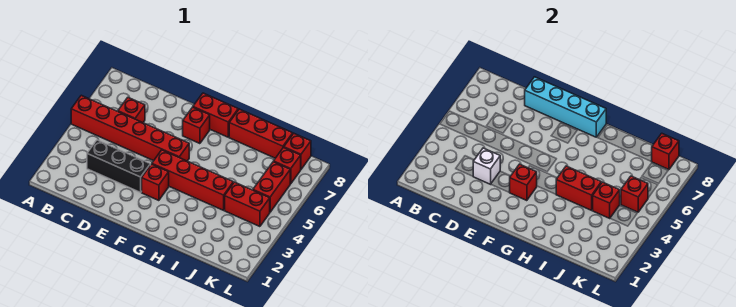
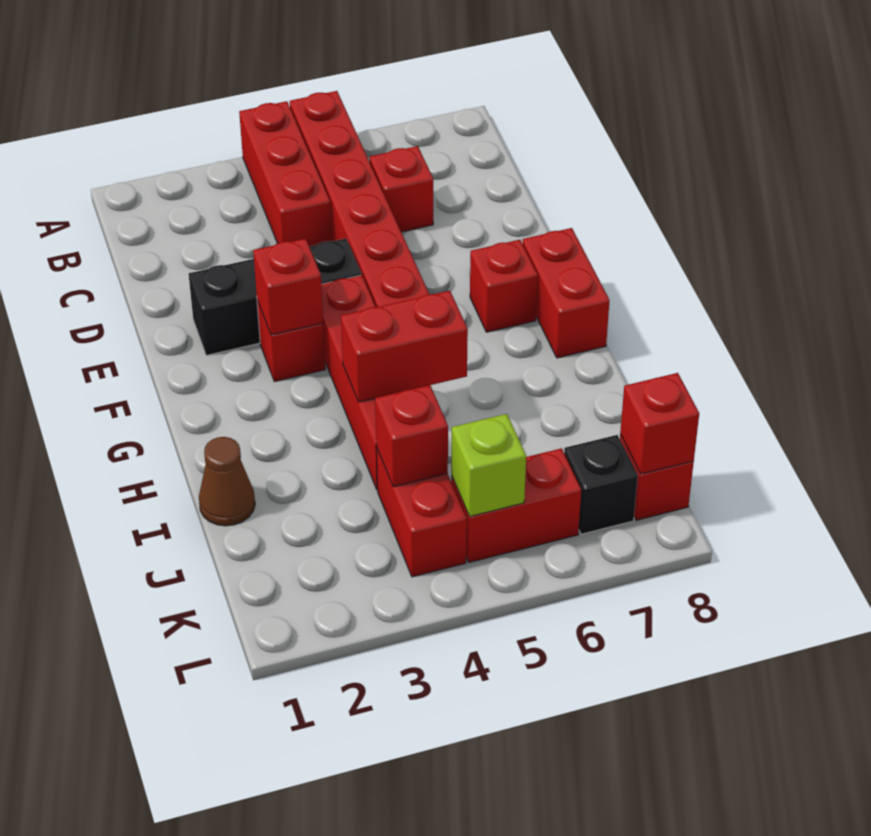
black 1x3 brick [87,140,150,192] -> black 1x3 brick turned to [189,239,361,355]
white 1x1 brick [473,148,500,184] -> none
cyan 1x4 brick [525,77,606,137] -> none
red 1x2 brick [556,166,601,210] -> red 1x2 brick turned to [341,291,468,402]
red 1x3 brick [229,109,293,158] -> red 1x3 brick moved to [239,101,332,246]
none -> brown 1x1 cone [199,437,255,526]
red 1x1 brick [621,176,648,212] -> lime 1x1 brick [451,414,526,517]
red 1x1 brick [274,147,301,184] -> black 1x1 brick [564,435,638,534]

